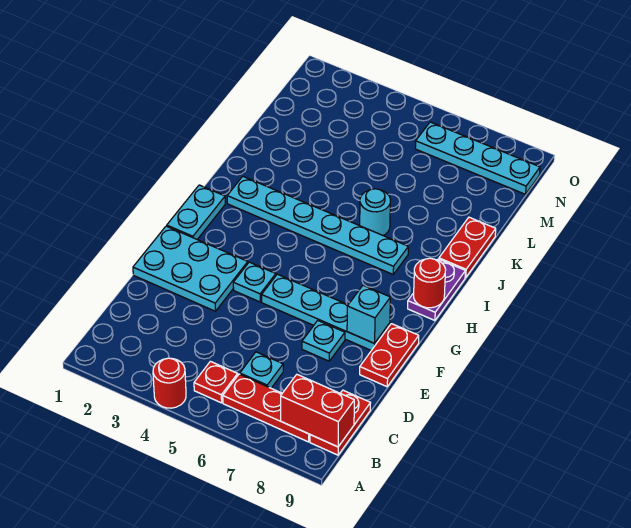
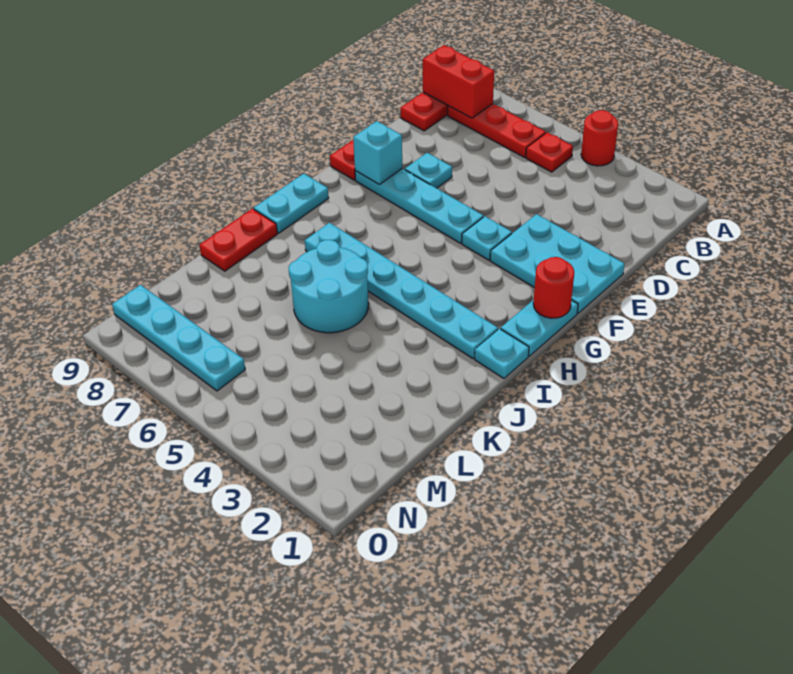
cyan 1x1 plate [240,352,283,388] -> cyan 1x1 plate moved to [475,329,529,378]
purple 1x2 plate [408,259,465,320] -> cyan 1x2 plate [254,174,329,233]
red 1x1 round brick [414,258,446,308] -> red 1x1 round brick moved to [533,257,574,318]
cyan 1x1 round brick [360,189,391,236] -> cyan 2x2 round brick [289,240,369,333]

